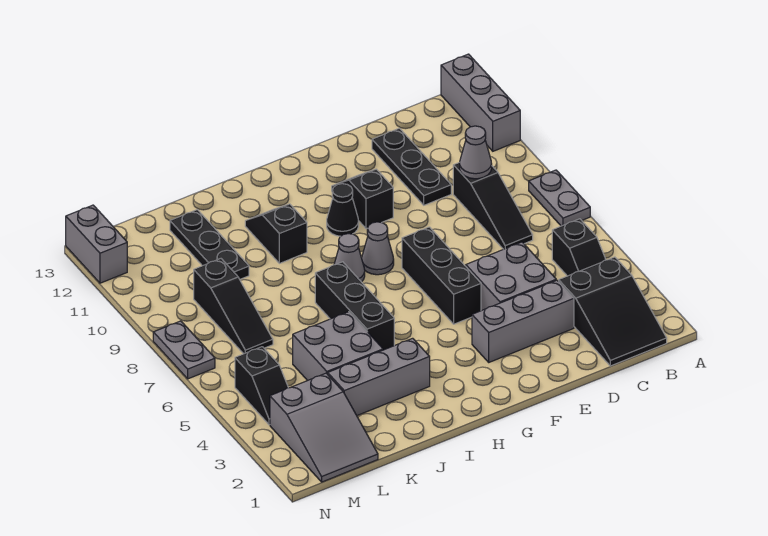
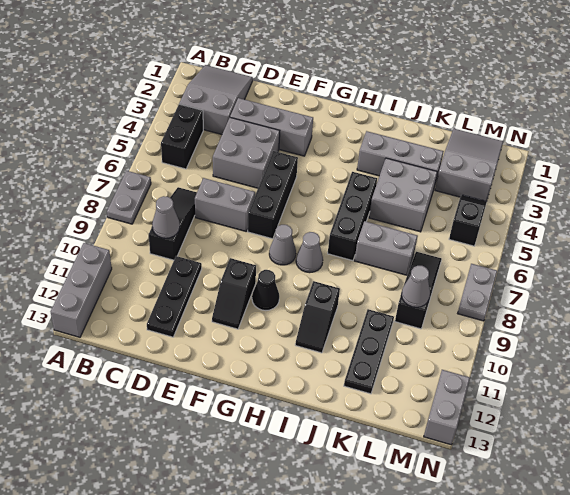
black 2x3 slope [559,257,667,366] -> grey 2x3 slope [179,65,253,134]
black 1x2 slope [552,219,606,276] -> black 1x2 brick [161,104,203,169]
none -> grey 1x2 brick [195,178,255,231]
none -> grey 1x2 brick [355,221,418,275]
none -> grey 1x1 cone [402,266,430,307]

